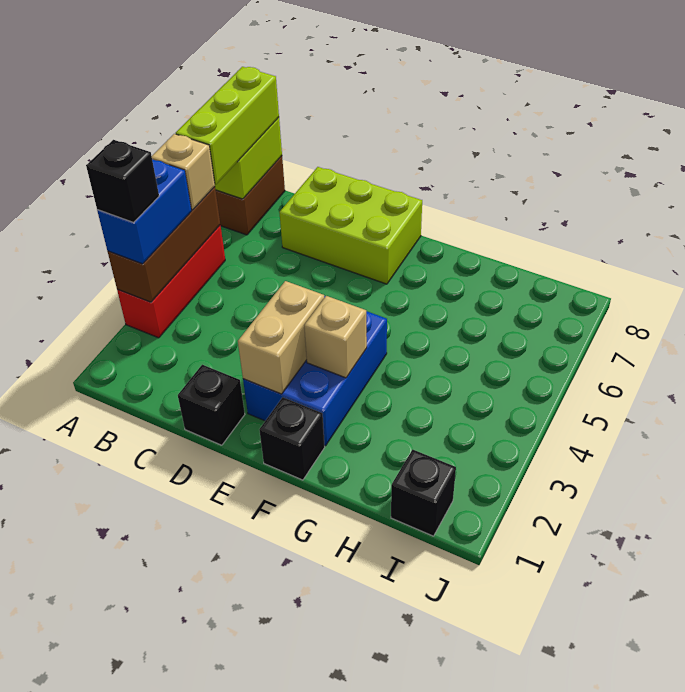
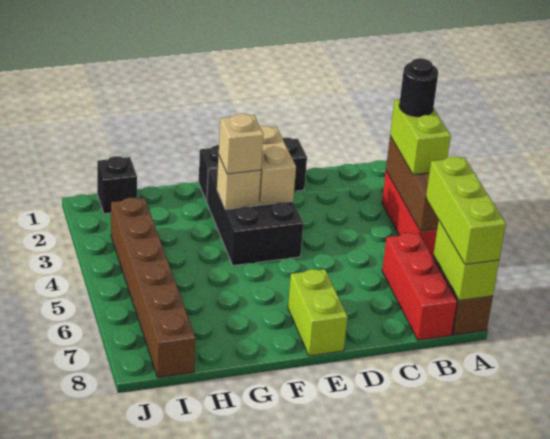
blue 1x2 brick [97,160,192,264] -> lime 1x2 brick [390,99,451,175]
black 1x1 brick [86,140,159,222] -> black 1x1 round brick [399,58,438,117]
tan 1x1 brick [152,134,215,210] -> tan 1x1 brick moved to [219,114,263,174]
none -> red 1x3 brick [382,233,457,340]
lime 2x3 brick [279,167,422,284] -> lime 1x2 brick [288,269,348,356]
blue 2x3 brick [243,296,387,446] -> black 2x3 brick [206,168,303,266]
none -> brown 1x6 brick [111,198,196,378]

